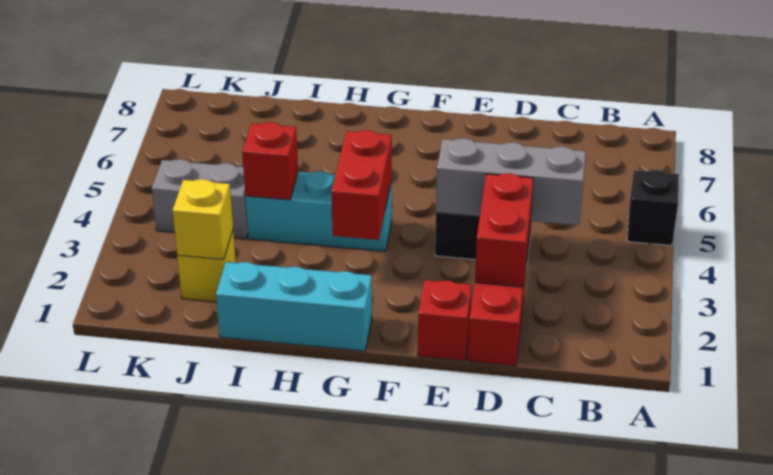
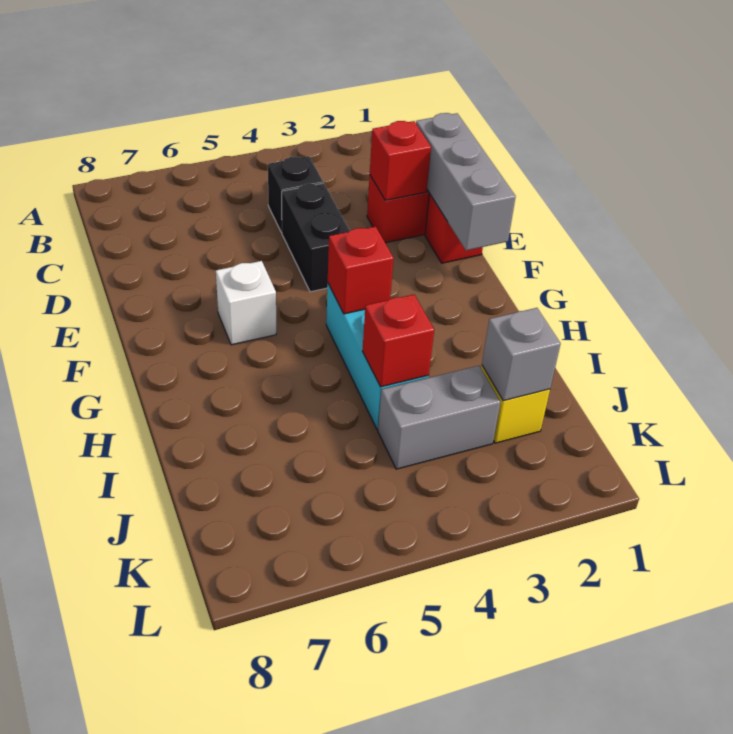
black 1x1 brick [627,170,679,246] -> black 1x1 brick moved to [268,156,323,233]
grey 1x3 brick [436,138,586,225] -> grey 1x3 brick moved to [416,113,516,250]
red 1x2 brick [475,173,533,287] -> red 1x1 brick [370,121,431,200]
none -> white 1x1 brick [216,261,276,345]
cyan 1x3 brick [216,262,372,351] -> none
red 1x2 brick [331,130,392,240] -> red 1x1 brick [328,226,394,314]
yellow 1x1 brick [173,179,233,260] -> grey 1x1 brick [482,308,561,401]
grey 1x2 brick [152,159,248,239] -> grey 1x2 brick turned to [378,366,501,469]

